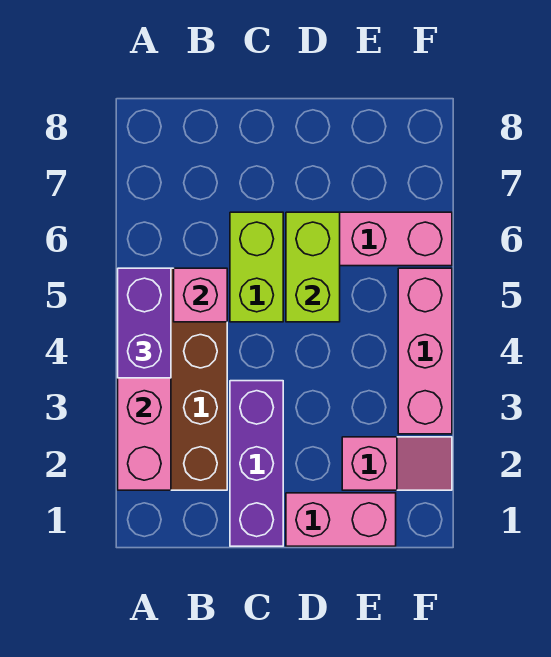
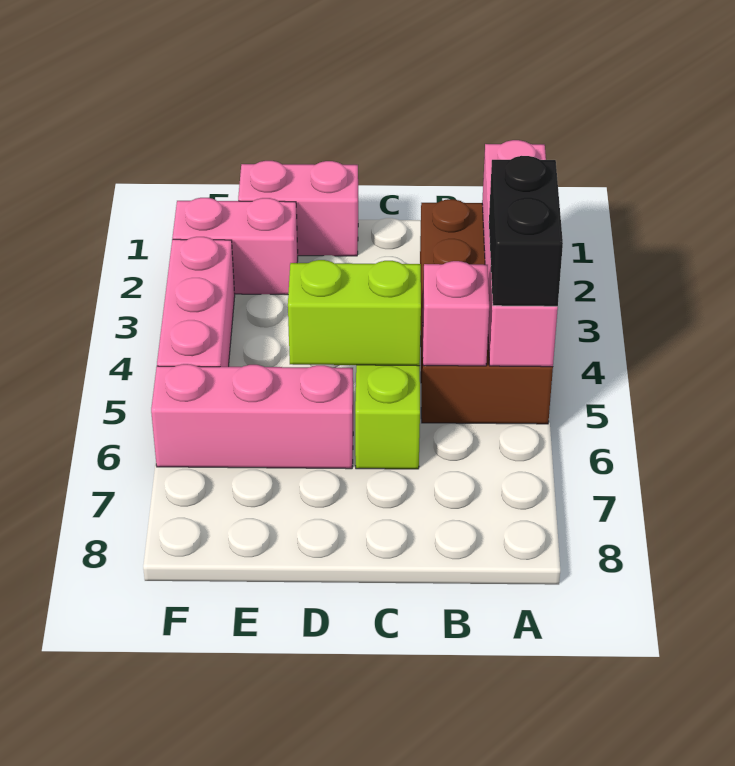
purple 1x2 brick [118,268,171,378] -> black 1x2 brick [489,156,563,306]
purple 1x3 brick [230,381,283,546] -> none
lime 1x2 brick [286,212,340,322] -> lime 1x2 brick turned to [288,260,421,366]
pink 1x2 slope [342,437,452,490] -> pink 1x2 brick [172,198,298,295]

